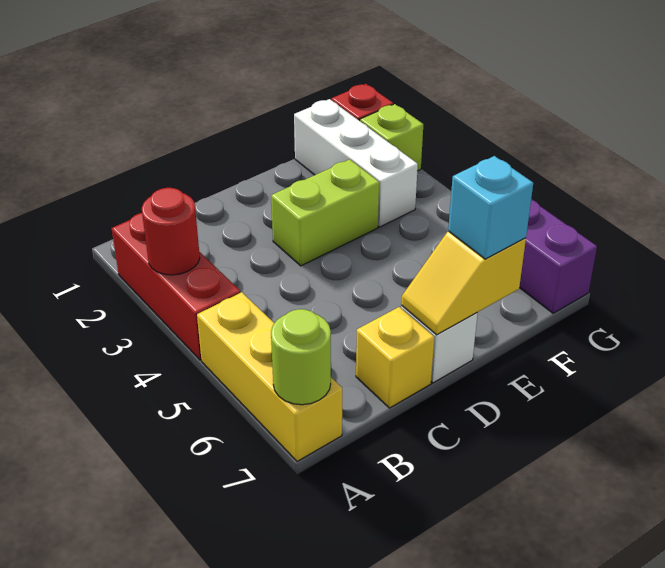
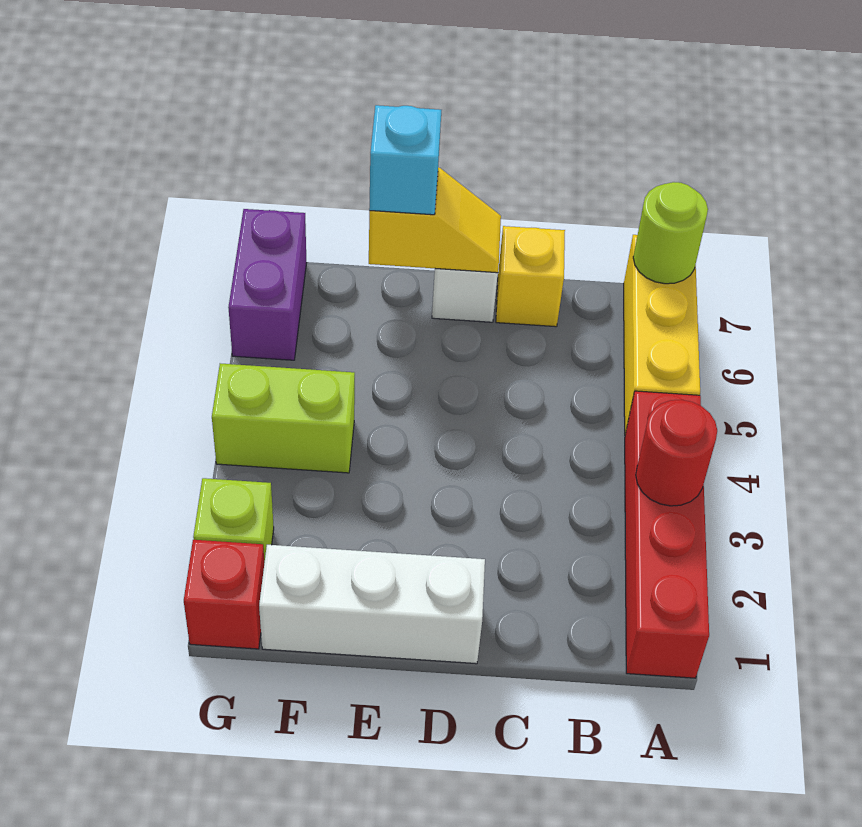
red 1x3 brick [112,213,240,360] -> red 1x4 brick [625,391,709,678]
lime 1x2 brick [271,159,379,266] -> lime 1x2 brick moved to [212,363,355,473]
white 1x3 brick [294,99,418,227] -> white 1x3 brick turned to [259,545,485,664]

